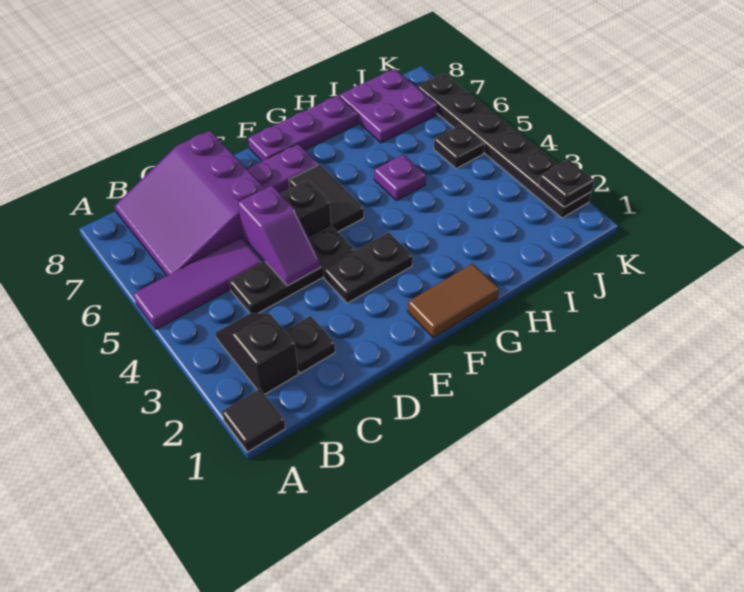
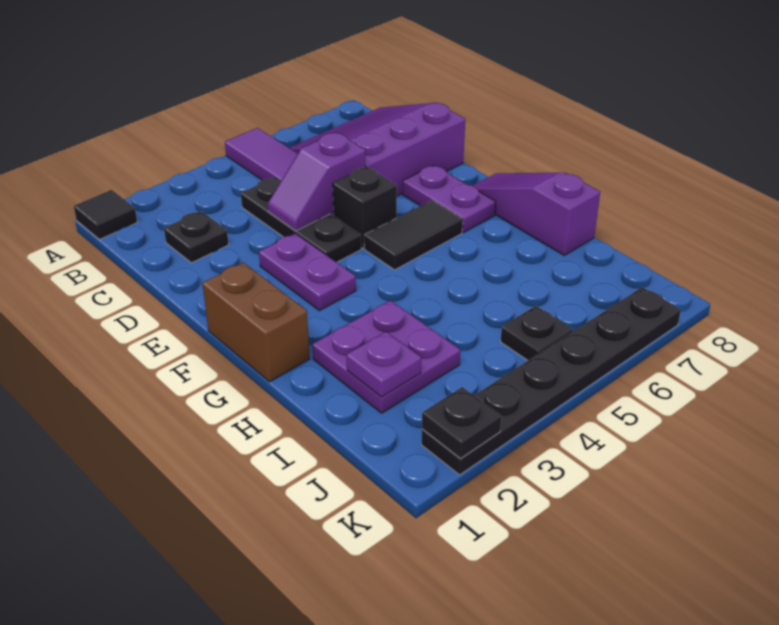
black 1x2 slope [215,313,298,394] -> none
black 1x2 plate [323,232,413,303] -> purple 1x2 plate [259,234,356,311]
brown 1x2 tile [408,264,499,338] -> brown 1x2 brick [202,263,310,382]
purple 1x3 plate [248,95,358,161] -> purple 1x3 slope [472,173,600,255]
purple 1x1 plate [374,154,426,201] -> purple 1x1 plate moved to [346,332,421,397]
purple 2x2 plate [339,69,437,143] -> purple 2x2 plate moved to [312,300,460,413]

